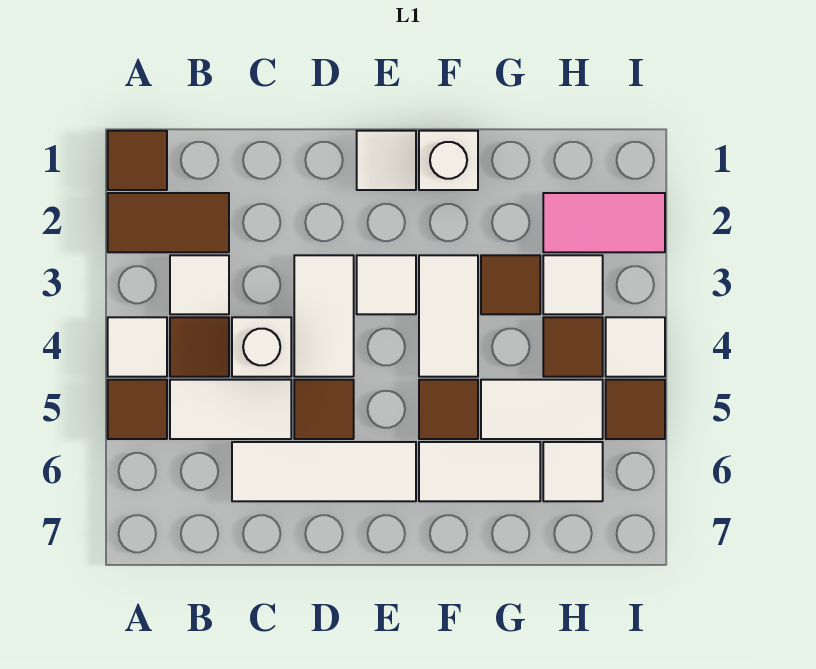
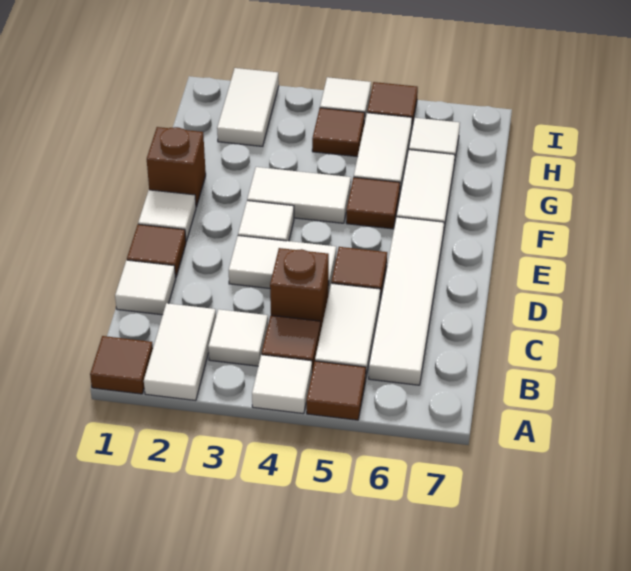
brown 1x2 tile [108,193,229,252] -> white 1x2 tile [144,303,216,401]
white 1x1 brick [232,317,291,377] -> brown 1x1 brick [270,248,329,333]
white 1x3 tile [232,442,416,501] -> white 1x4 tile [369,217,444,385]
white 1x1 brick [419,131,478,190] -> brown 1x1 brick [147,127,206,207]
brown 1x1 tile [481,255,540,314] -> brown 1x1 tile moved to [127,224,186,278]
pink 1x2 tile [543,193,665,252] -> white 1x2 tile [217,68,279,146]
white 1x1 tile [543,255,603,314] -> white 1x1 tile moved to [115,260,176,315]

